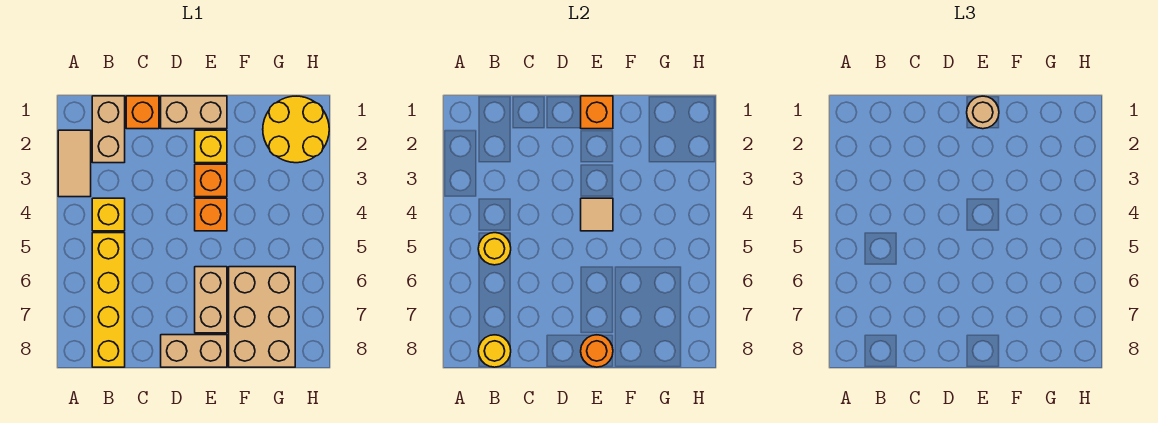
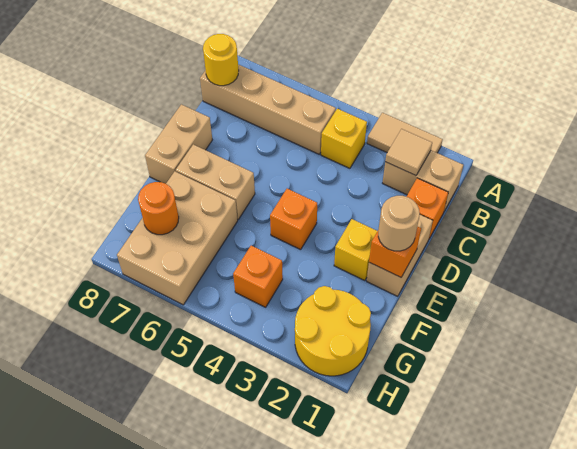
yellow 1x4 brick [92,233,125,367] -> tan 1x4 brick [200,64,336,154]
yellow 1x1 round brick [478,233,511,265] -> none
orange 1x1 brick [195,164,227,197] -> orange 1x1 brick moved to [233,246,283,307]
tan 1x1 tile [581,198,613,231] -> tan 1x1 tile moved to [385,129,432,176]
orange 1x1 round brick [581,335,613,367] -> orange 1x1 round brick moved to [138,182,179,235]
tan 2x3 brick [229,267,295,367] -> tan 2x3 brick turned to [117,171,238,305]

